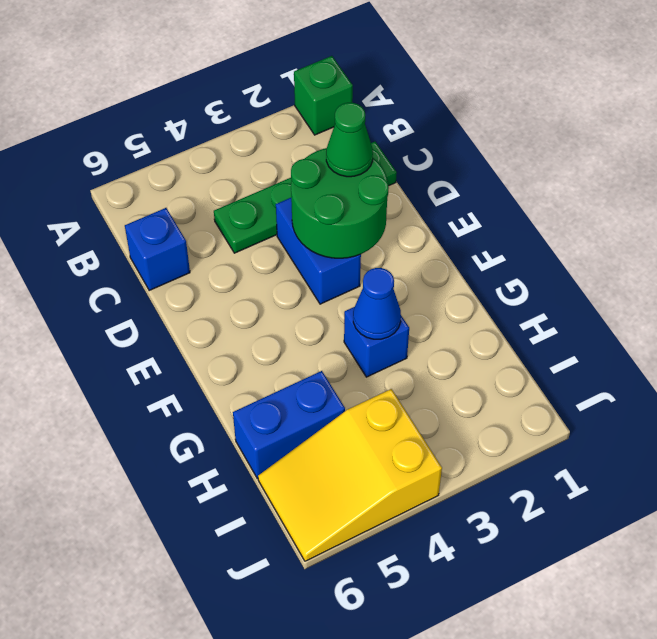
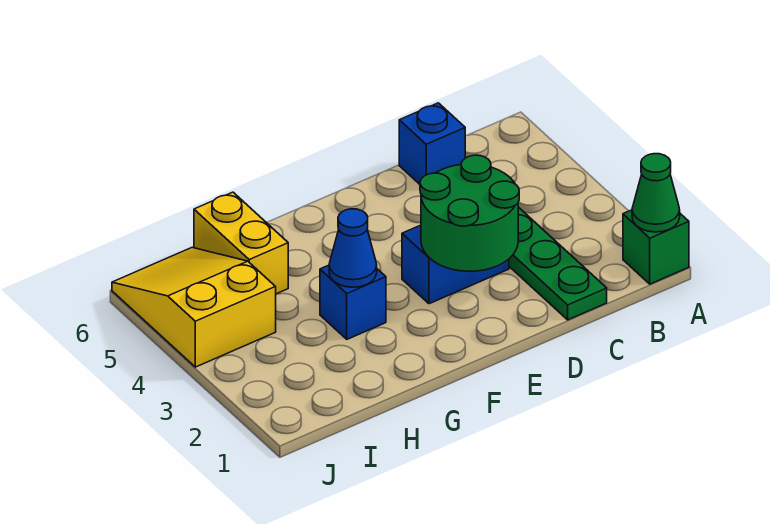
green 1x1 cone [326,103,373,177] -> green 1x1 cone moved to [632,154,680,232]
blue 1x2 brick [233,371,345,479] -> yellow 1x2 brick [194,192,288,294]

